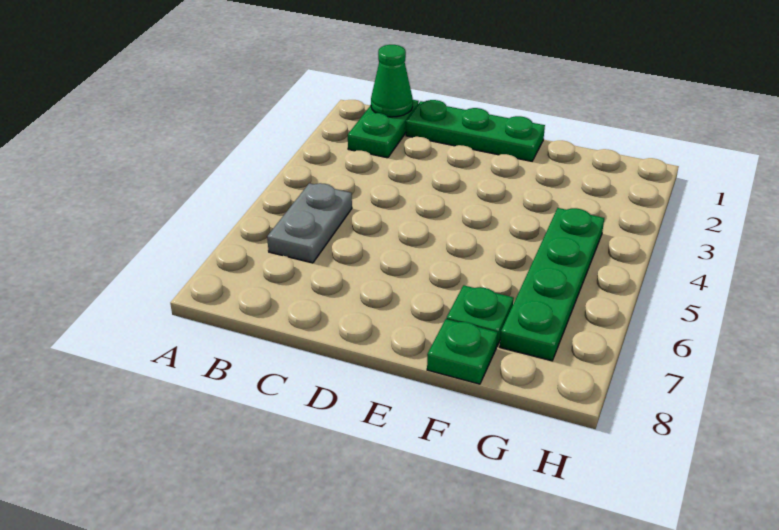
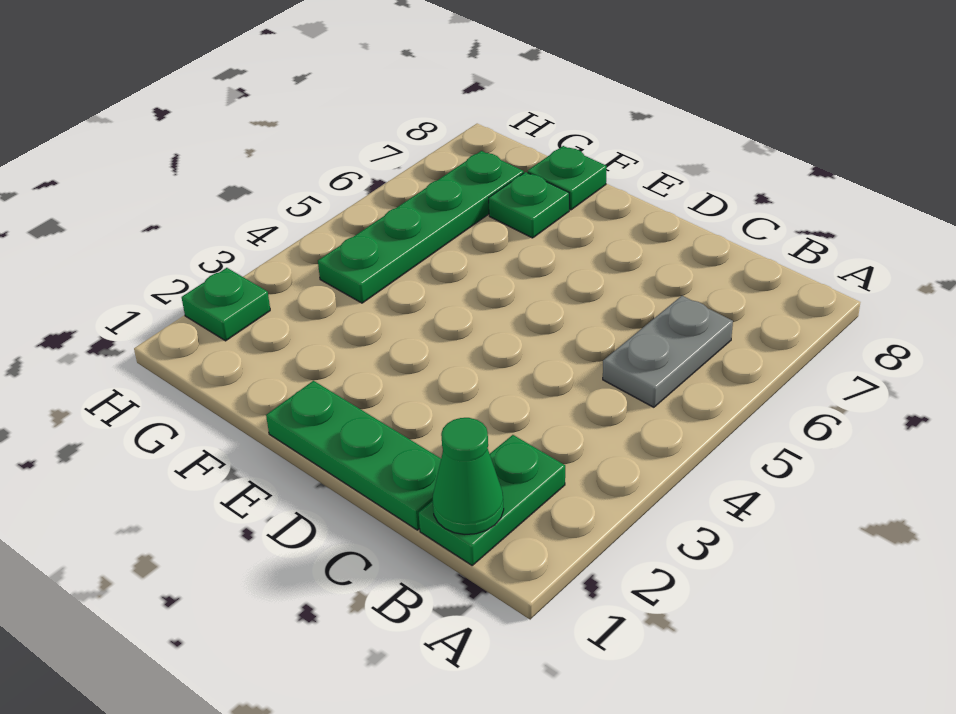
none -> green 1x1 plate [182,268,270,341]

